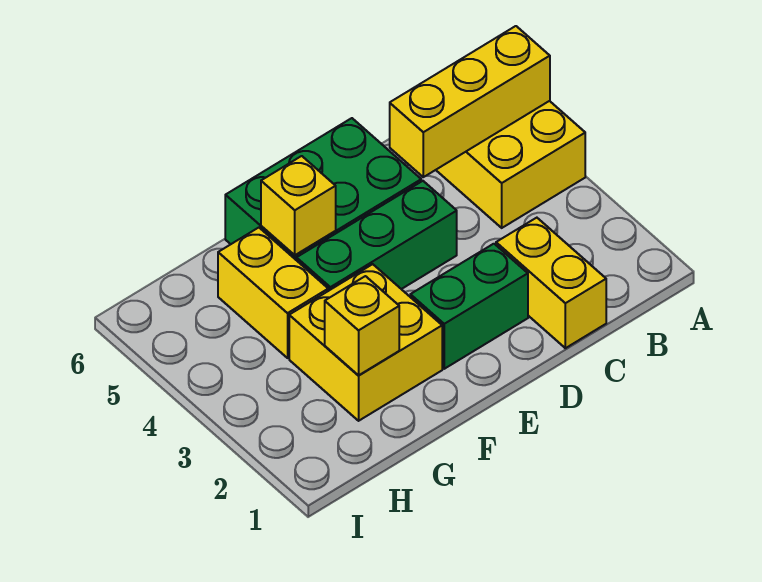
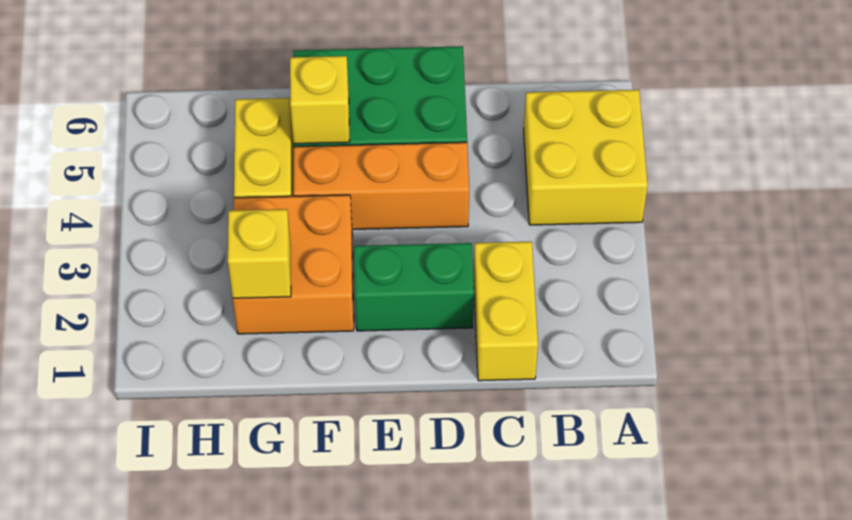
yellow 1x3 brick [390,26,550,177] -> none
green 1x3 brick [297,181,457,291] -> orange 1x3 brick [294,142,469,230]
yellow 2x2 brick [289,264,442,421] -> orange 2x2 brick [233,195,354,334]

